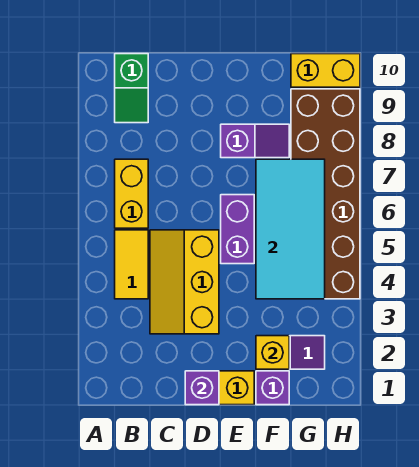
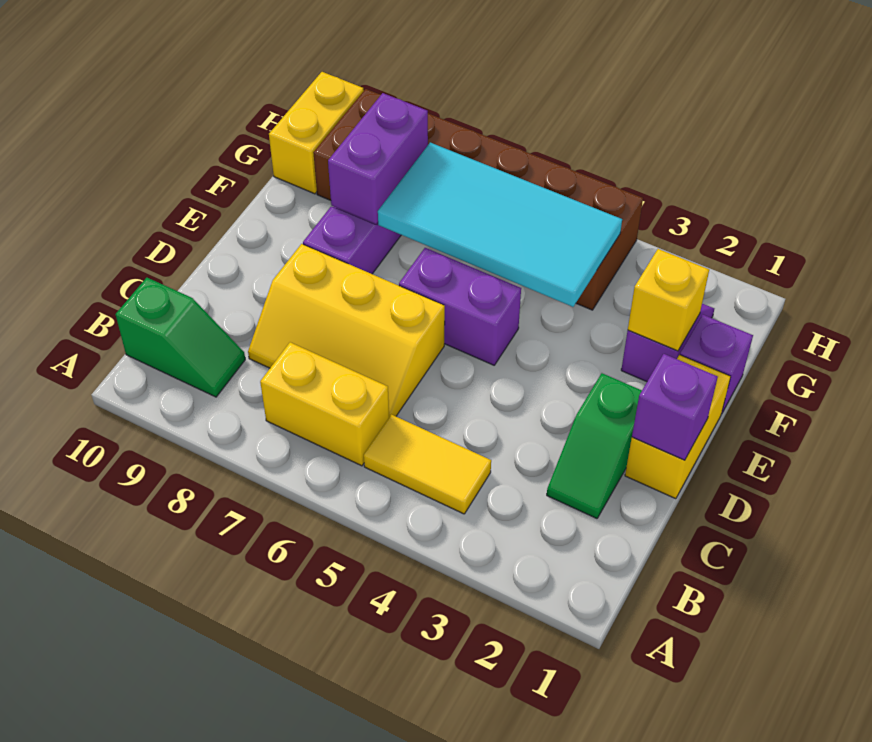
none -> green 1x2 slope [547,373,642,518]
yellow 2x3 slope [150,230,219,334] -> yellow 2x3 slope moved to [248,244,445,417]
none -> purple 1x2 brick [328,93,428,224]

